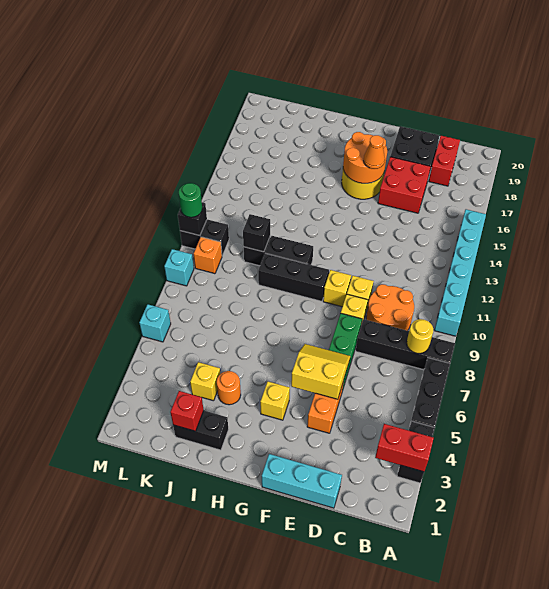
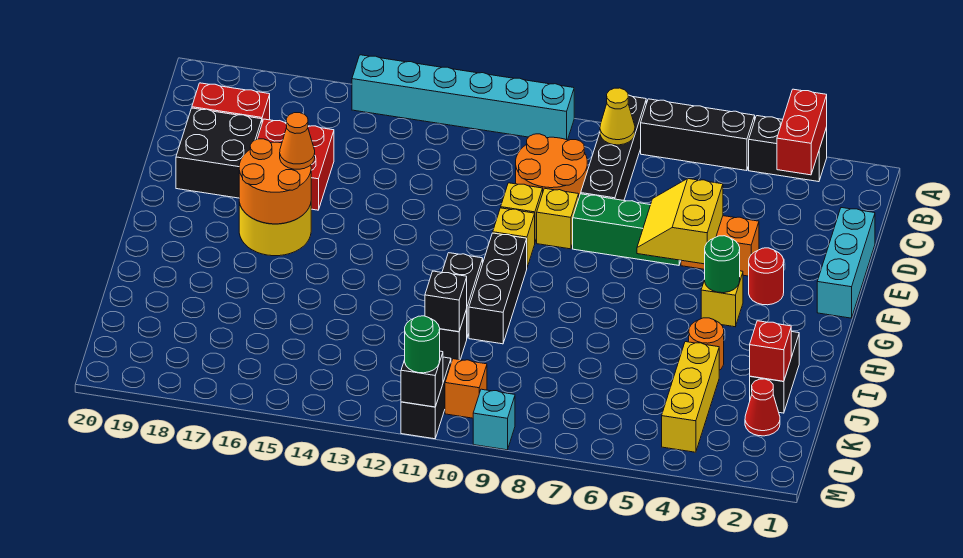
yellow 1x1 round brick [407,319,433,353] -> yellow 1x1 cone [600,88,635,145]
none -> red 1x1 round brick [749,248,784,305]
none -> green 1x1 round brick [705,236,740,293]
yellow 1x1 brick [190,362,220,401] -> yellow 1x3 brick [662,342,719,452]
none -> red 1x1 cone [745,379,780,436]
cyan 1x1 brick [139,304,171,342] -> none

